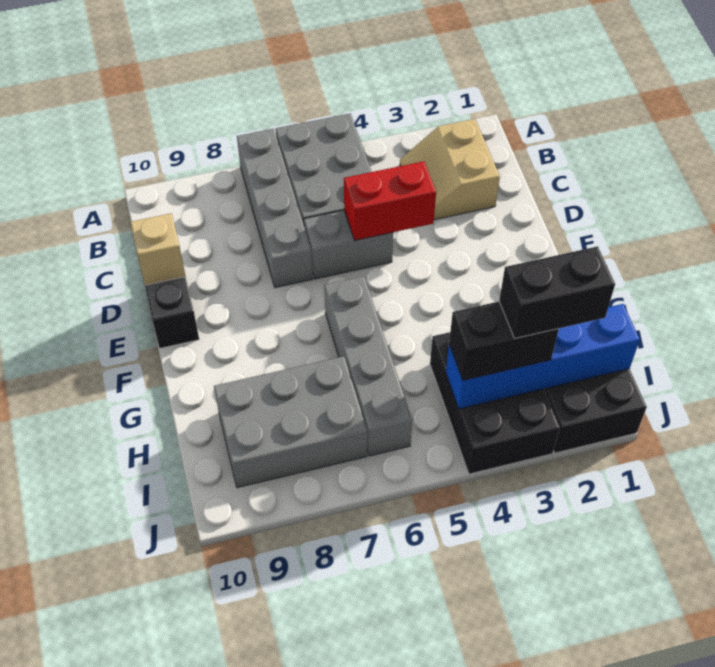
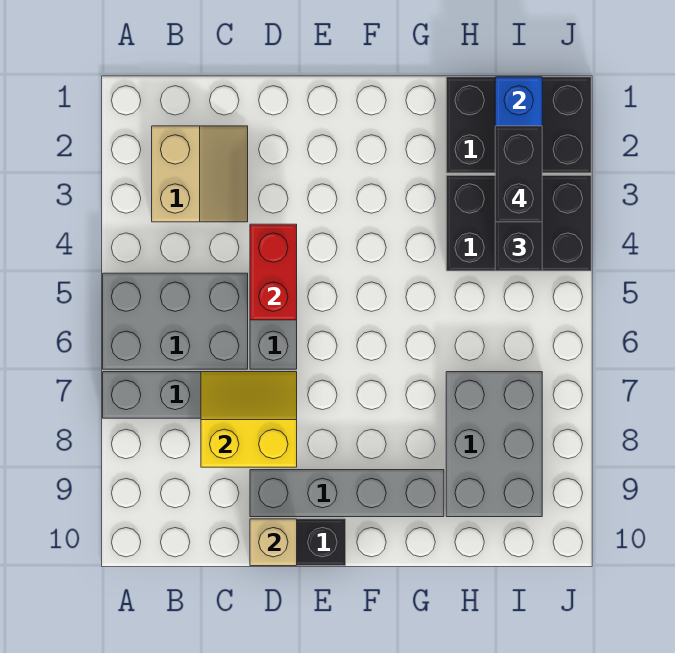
tan 2x2 slope [400,119,500,220] -> tan 2x2 slope turned to [152,126,248,222]
none -> yellow 2x2 slope [201,372,297,467]
grey 1x4 brick [324,276,412,456] -> grey 1x4 brick moved to [250,470,444,517]

